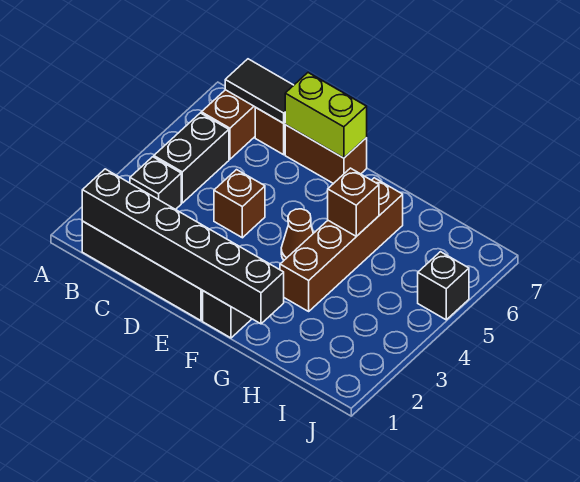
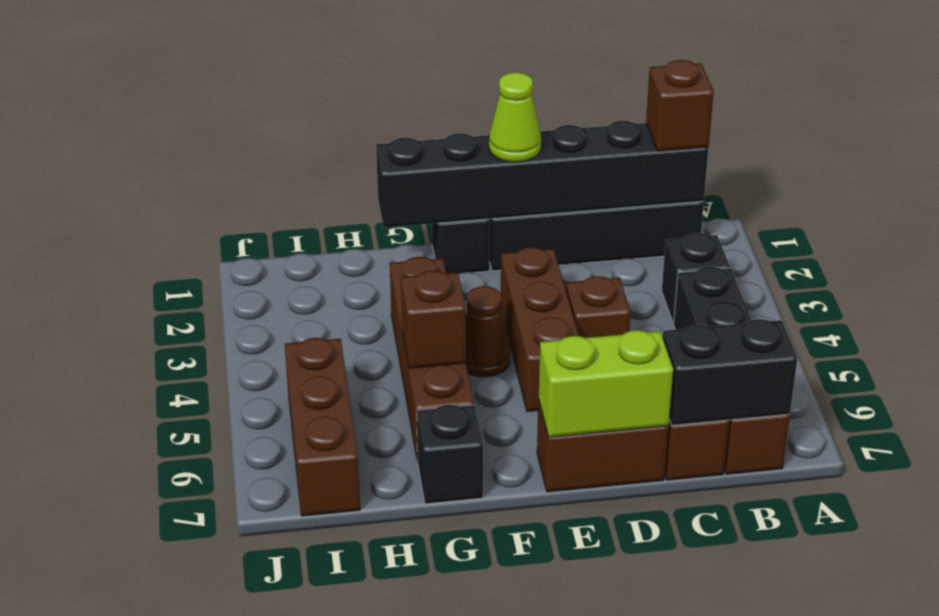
none -> brown 1x1 brick [646,60,714,151]
black 1x2 tile [225,59,294,123] -> black 1x2 brick [663,319,797,425]
none -> lime 1x1 cone [489,72,541,162]
none -> brown 1x3 brick [501,247,579,411]
none -> brown 1x3 brick [285,338,360,516]
black 1x1 brick [418,252,469,320] -> black 1x1 brick moved to [417,405,483,504]

